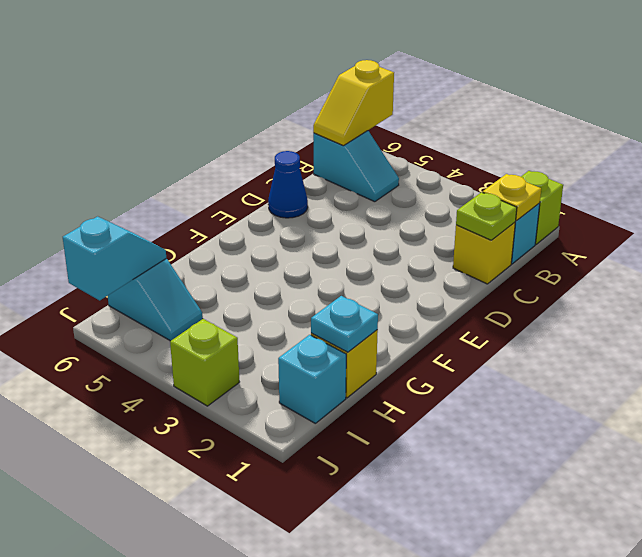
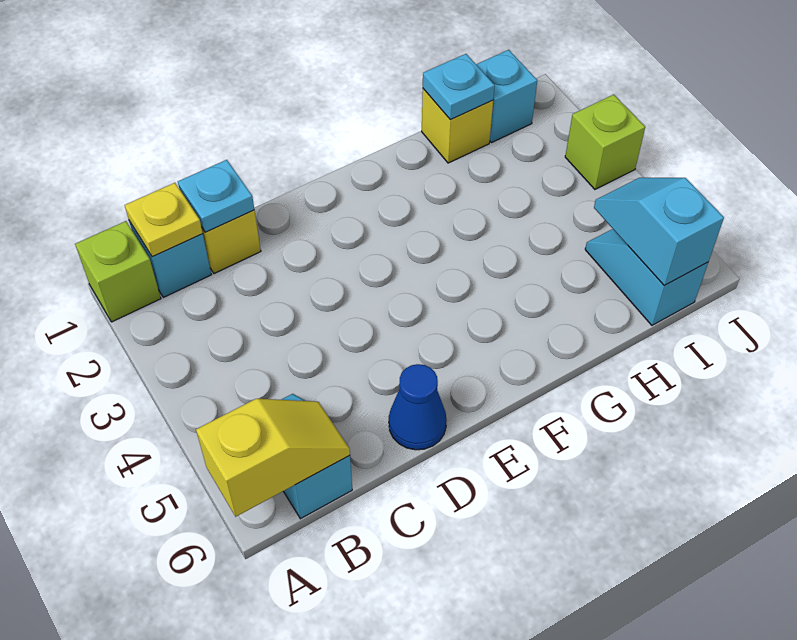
lime 1x1 plate [456,192,517,240] -> cyan 1x1 plate [178,160,254,232]
cyan 1x2 slope [63,216,166,300] -> cyan 1x2 slope turned to [594,178,724,285]

